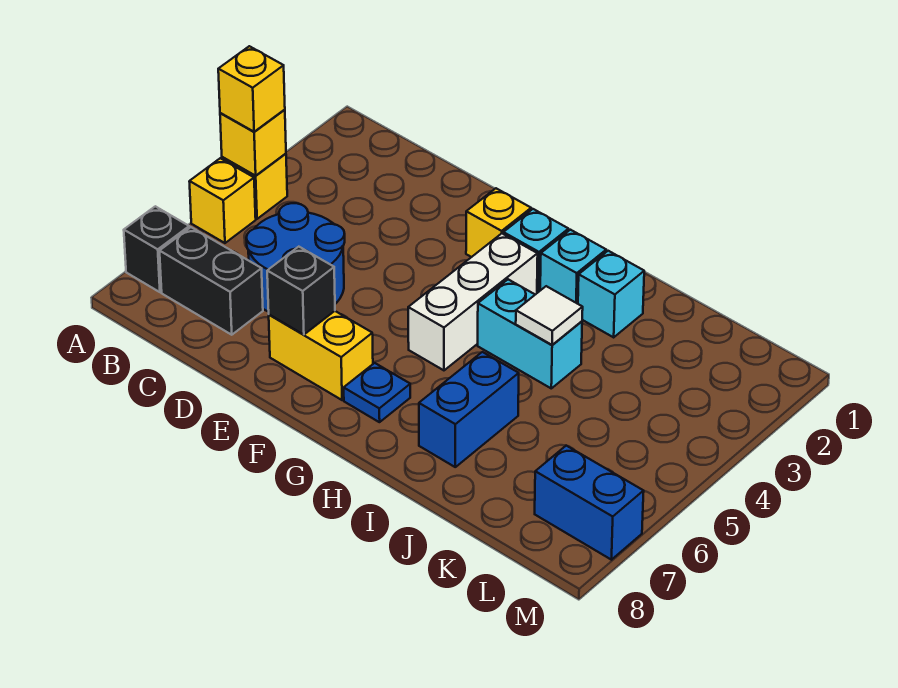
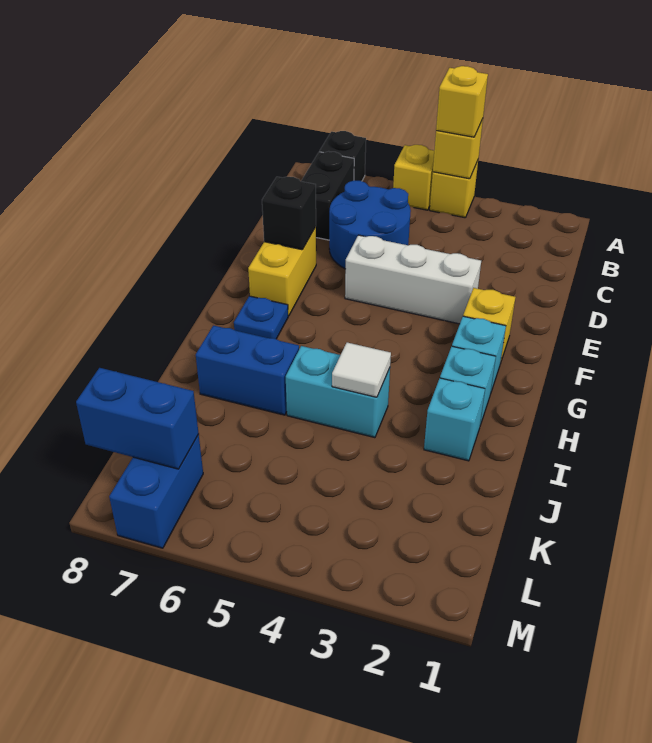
white 1x3 brick [408,234,538,370] -> white 1x3 brick moved to [345,235,481,324]
cyan 1x2 brick [478,279,582,388] -> cyan 1x2 brick turned to [286,346,390,438]
none -> blue 1x2 brick [76,368,199,469]

